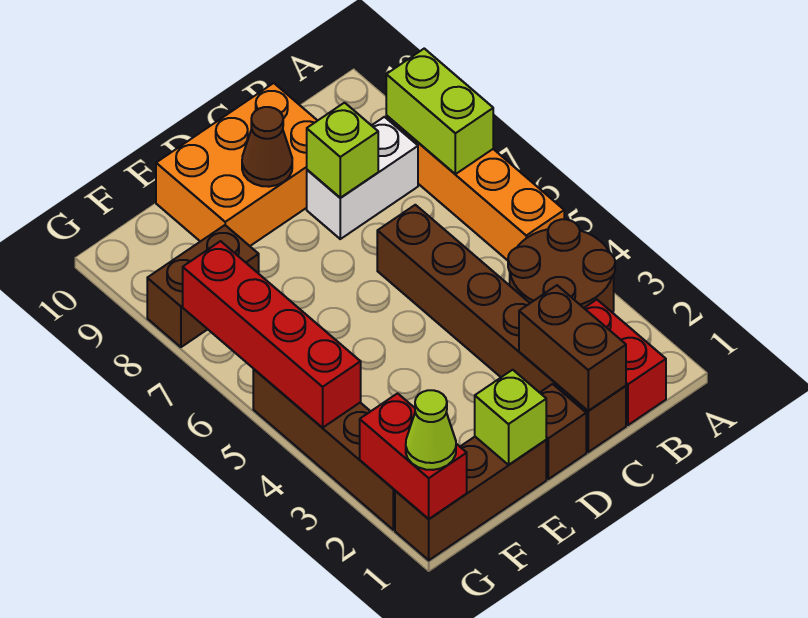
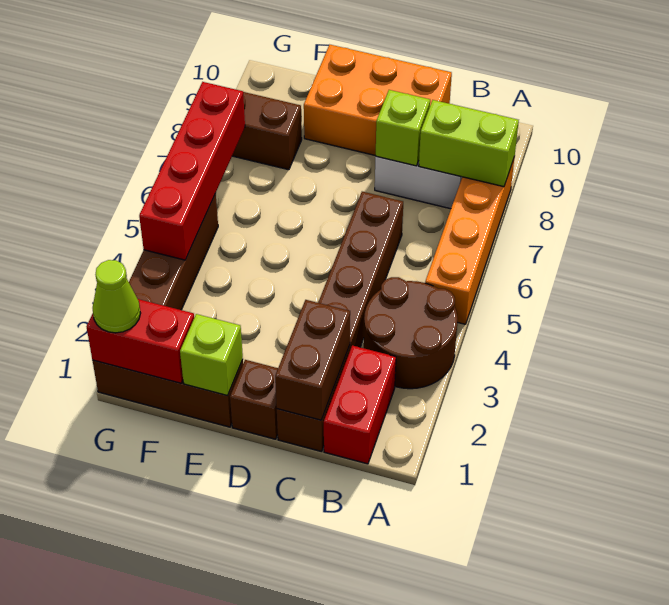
lime 1x2 brick [386,49,493,174] -> lime 1x2 brick turned to [419,100,519,187]
brown 1x1 cone [242,107,292,187] -> none
red 1x2 brick [360,393,467,519] -> red 1x2 brick turned to [87,299,194,383]

